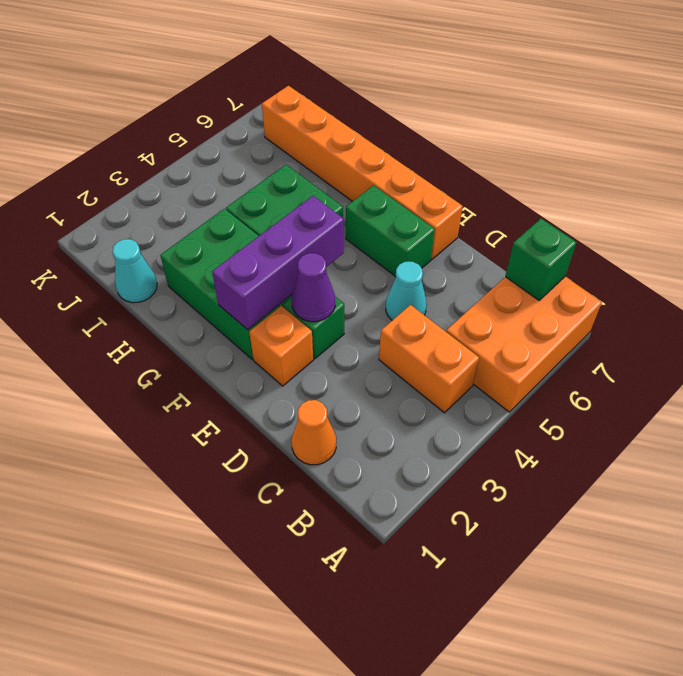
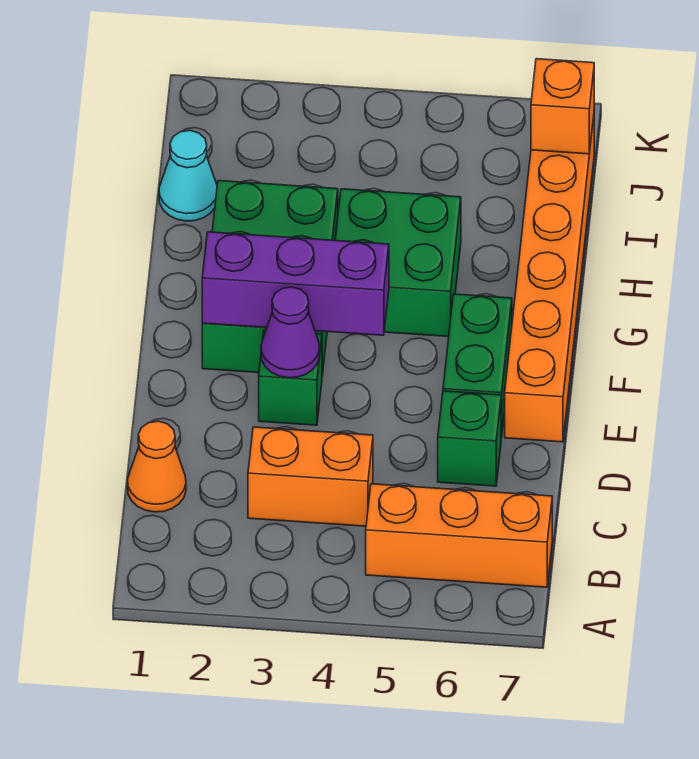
orange 2x3 brick [446,277,602,412] -> orange 1x3 brick [366,484,552,587]
orange 1x2 brick [379,305,479,413] -> orange 1x2 brick turned to [248,427,373,526]
green 1x1 brick [505,219,576,300] -> green 1x1 brick moved to [438,391,501,486]
cyan 1x1 cone [386,262,427,320] -> none
orange 1x1 brick [249,306,313,386] -> orange 1x1 brick moved to [531,59,594,154]

